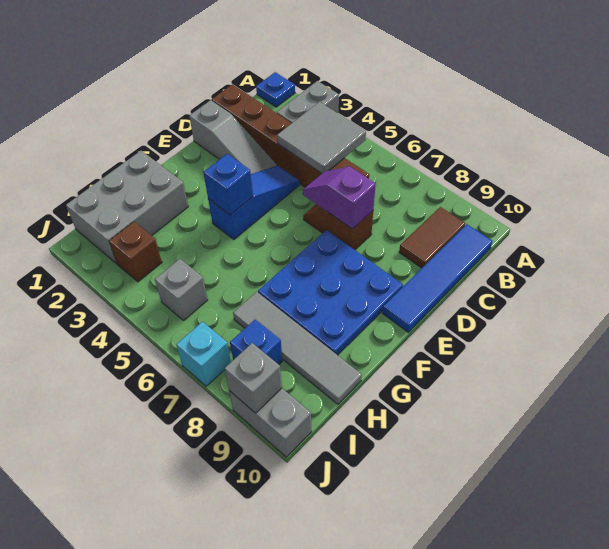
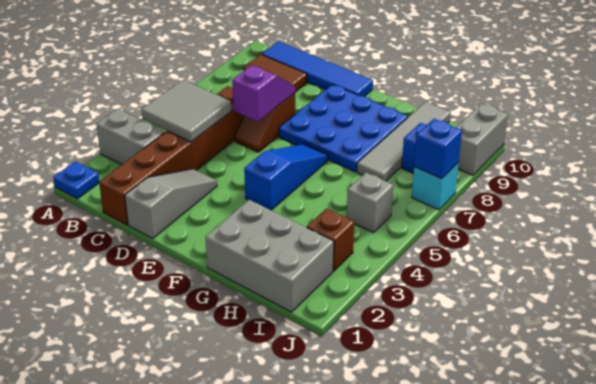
blue 1x3 slope [208,166,300,239] -> blue 1x3 slope turned to [244,144,328,210]
purple 1x2 slope [303,166,376,229] -> purple 1x2 slope turned to [232,65,295,122]
blue 1x1 brick [203,154,253,215] -> blue 1x1 brick moved to [414,119,462,179]
grey 1x1 brick [225,343,282,413] -> none

